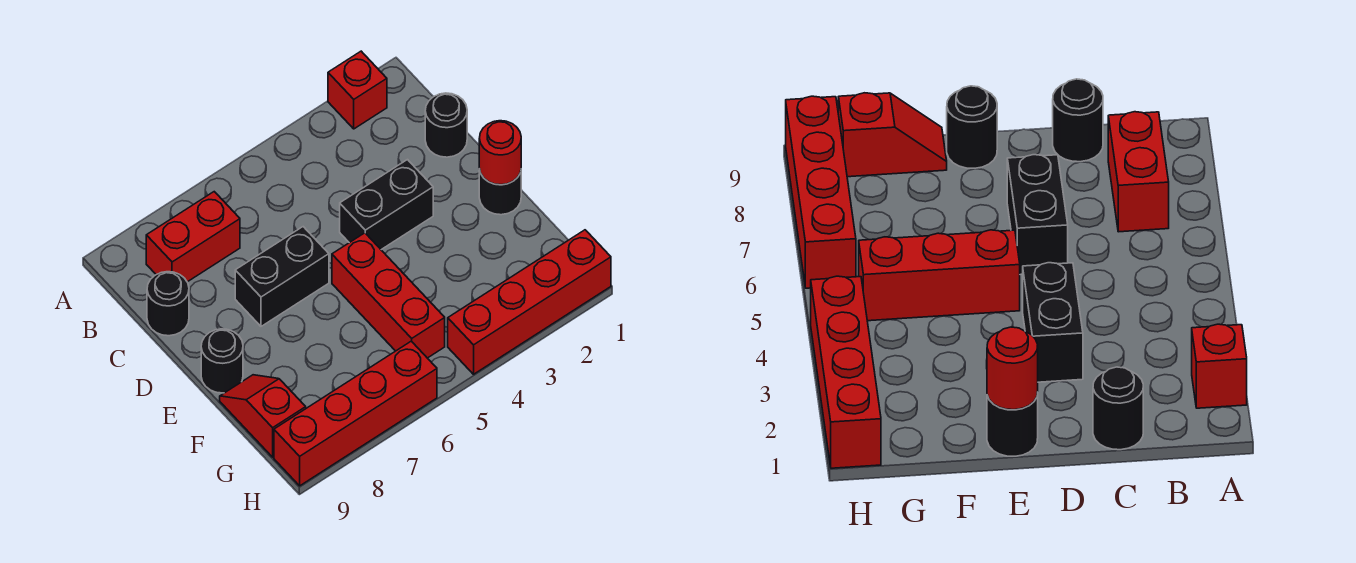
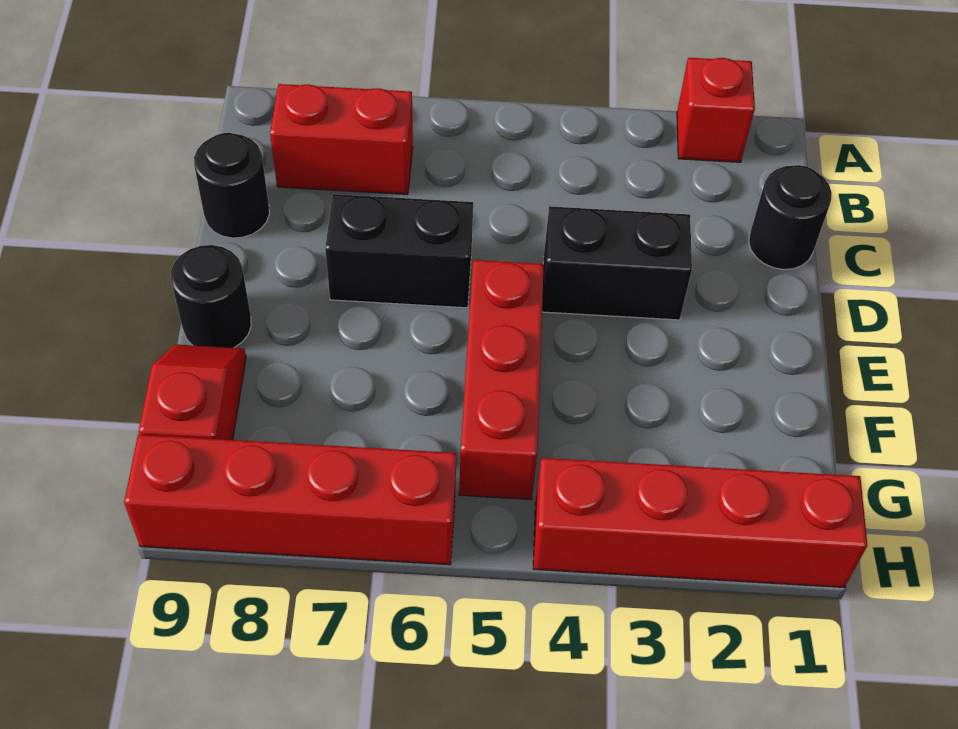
black 1x1 round brick [479,169,521,215] -> none
red 1x1 round brick [479,121,521,185] -> none

